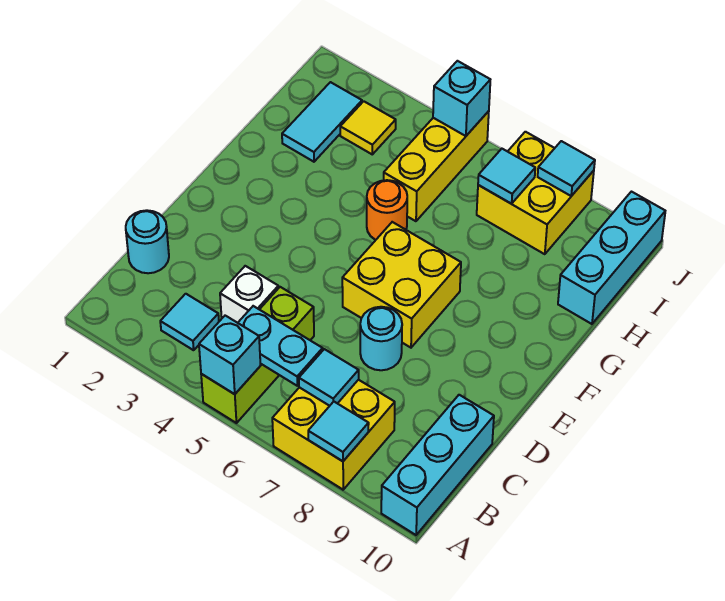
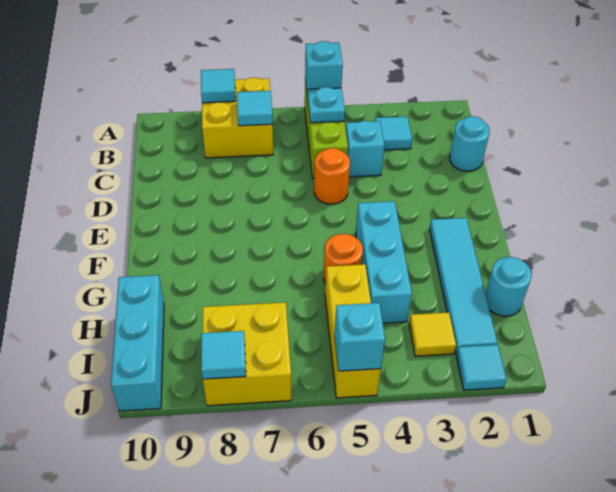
cyan 1x3 brick [381,395,494,535] -> cyan 1x3 brick moved to [356,201,412,323]
cyan 1x2 plate [238,306,323,386] -> cyan 1x1 plate [307,87,345,123]
white 1x1 brick [220,266,278,323] -> cyan 1x1 brick [346,121,385,177]
none -> orange 1x1 round brick [314,148,350,204]
cyan 1x1 round brick [360,307,402,370] -> cyan 1x1 round brick moved to [485,257,532,316]
yellow 2x2 brick [342,222,461,348] -> none
cyan 1x2 tile [282,82,362,162] -> cyan 1x4 tile [430,218,497,354]
cyan 1x1 tile [478,149,535,204] -> cyan 1x1 tile moved to [456,345,506,390]

